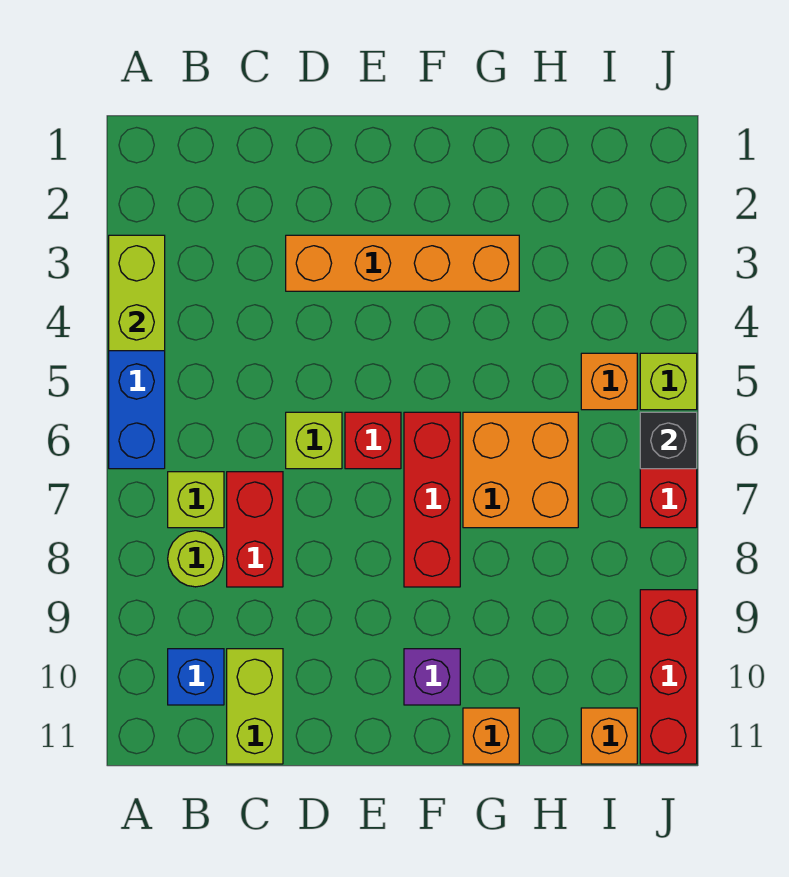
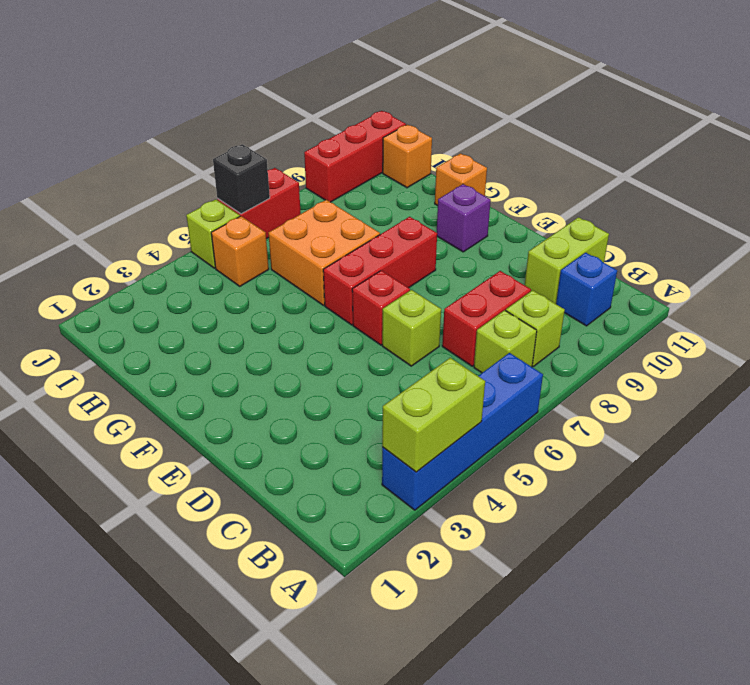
lime 1x1 round brick [168,531,224,587] -> lime 1x1 brick [506,290,565,366]
orange 1x4 brick [286,235,519,291] -> none

